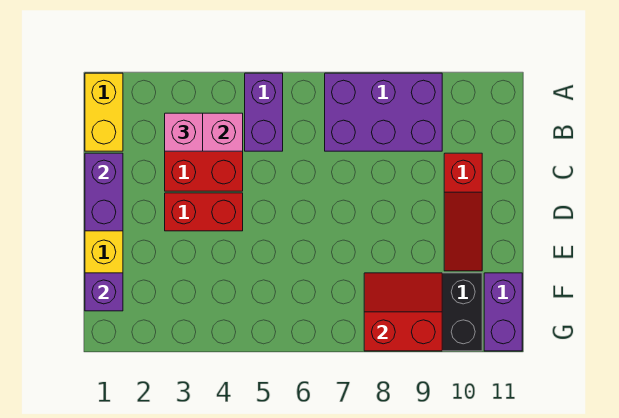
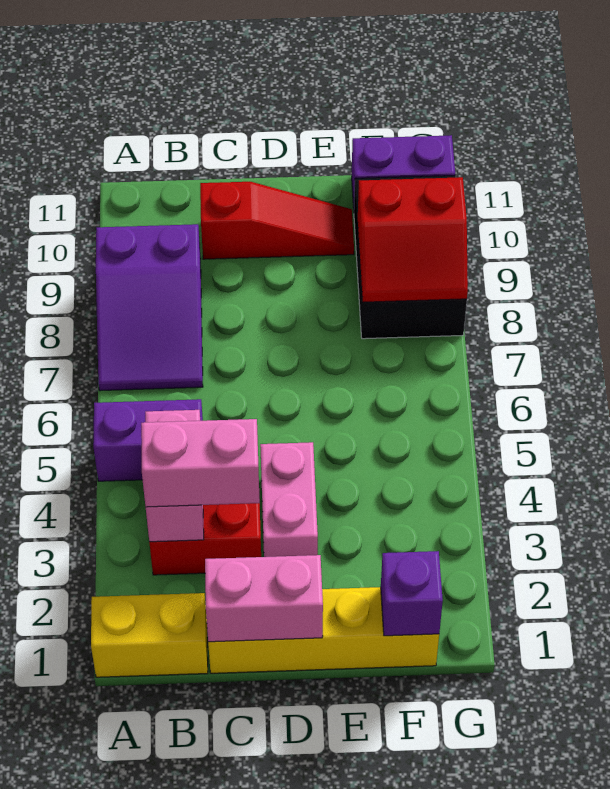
purple 2x3 brick [325,73,442,151] -> purple 2x3 slope [96,224,203,391]
pink 1x1 brick [165,113,203,151] -> pink 1x2 brick [141,419,260,507]
purple 1x2 brick [85,153,123,231] -> pink 1x2 brick [205,555,323,642]
red 1x2 brick [165,193,243,231] -> pink 1x2 brick [260,442,318,557]
red 2x2 slope [364,273,442,351] -> red 2x2 slope turned to [358,177,468,302]

